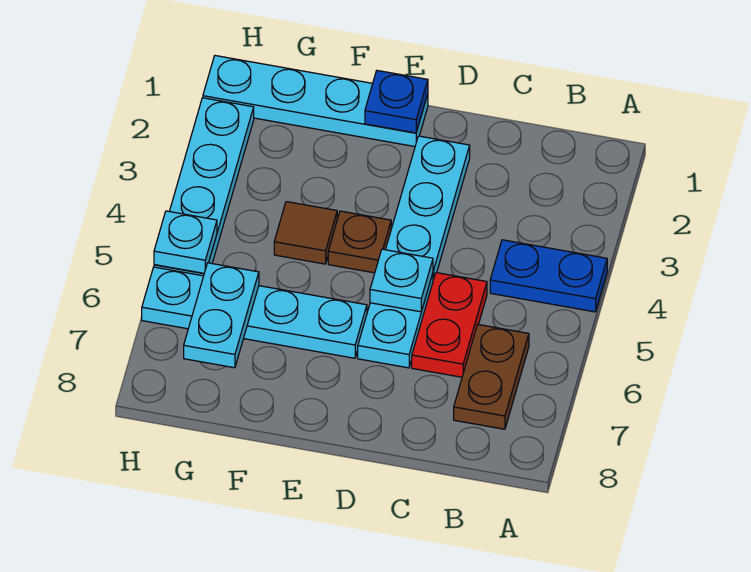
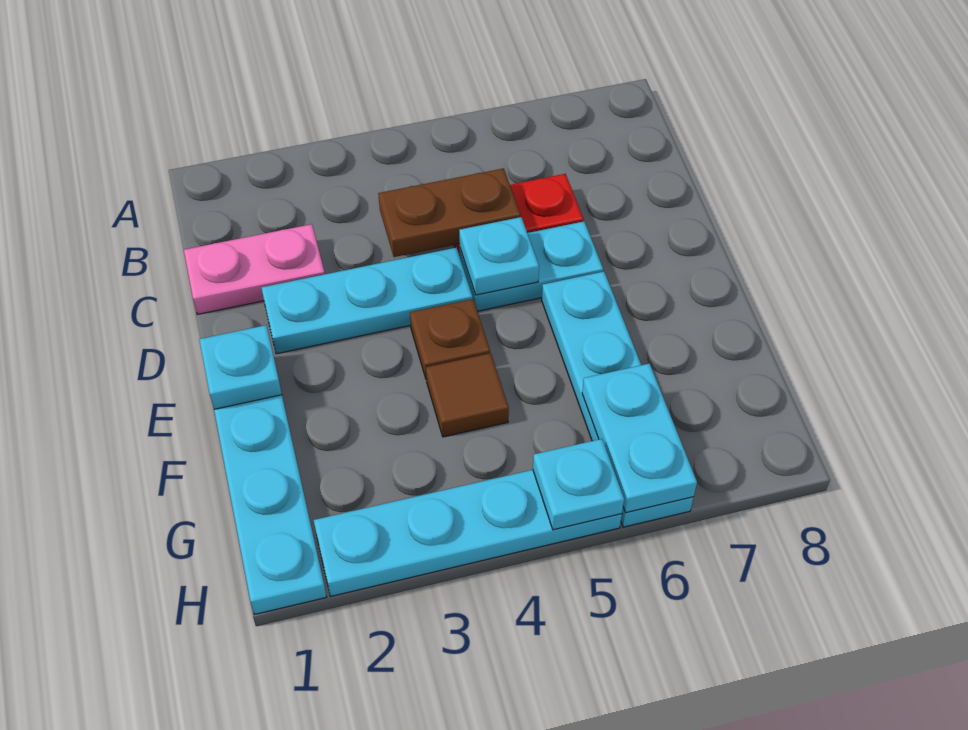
blue 1x2 plate [490,240,607,312] -> none
brown 1x2 plate [454,324,529,429] -> brown 1x2 plate moved to [378,168,521,257]
none -> pink 1x2 plate [184,224,325,314]
blue 1x1 plate [365,71,428,133] -> cyan 1x1 plate [199,325,282,409]
cyan 1x2 plate [184,263,259,368] -> cyan 1x2 plate turned to [582,364,697,513]

